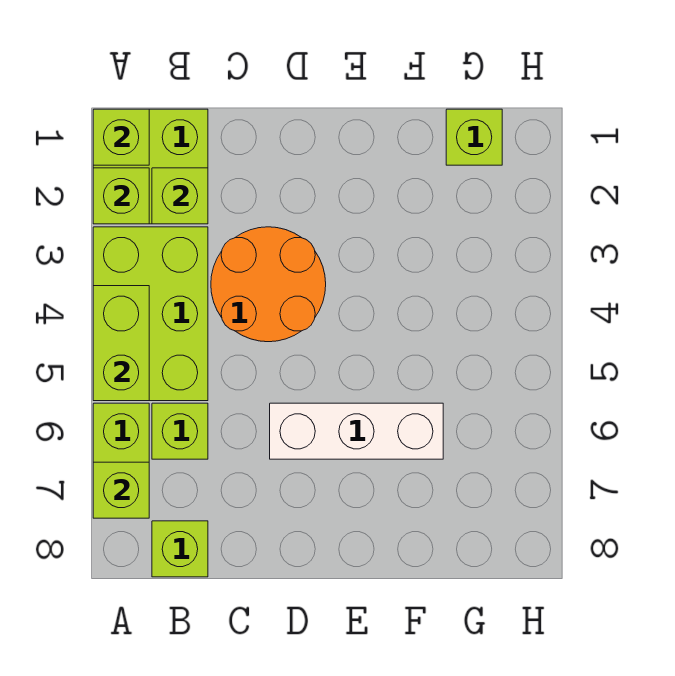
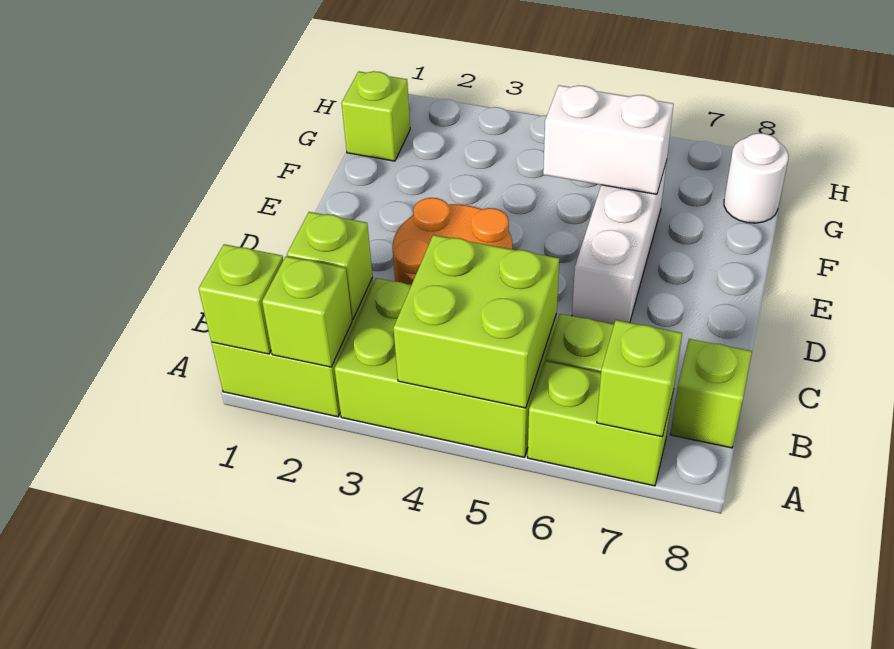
lime 1x2 brick [93,286,149,401] -> lime 2x2 brick [393,235,559,408]
none -> white 1x2 brick [543,85,674,194]
none -> white 1x1 round brick [724,133,788,223]

